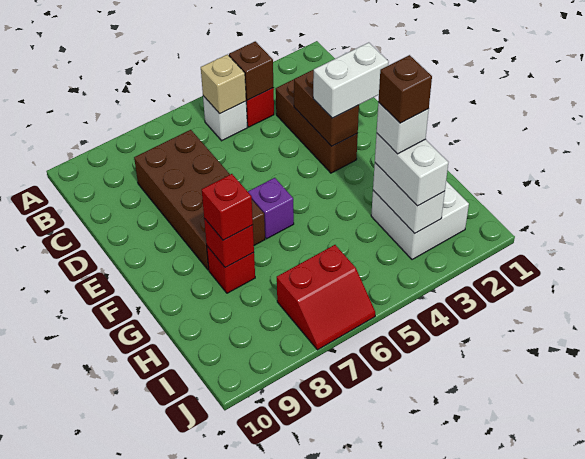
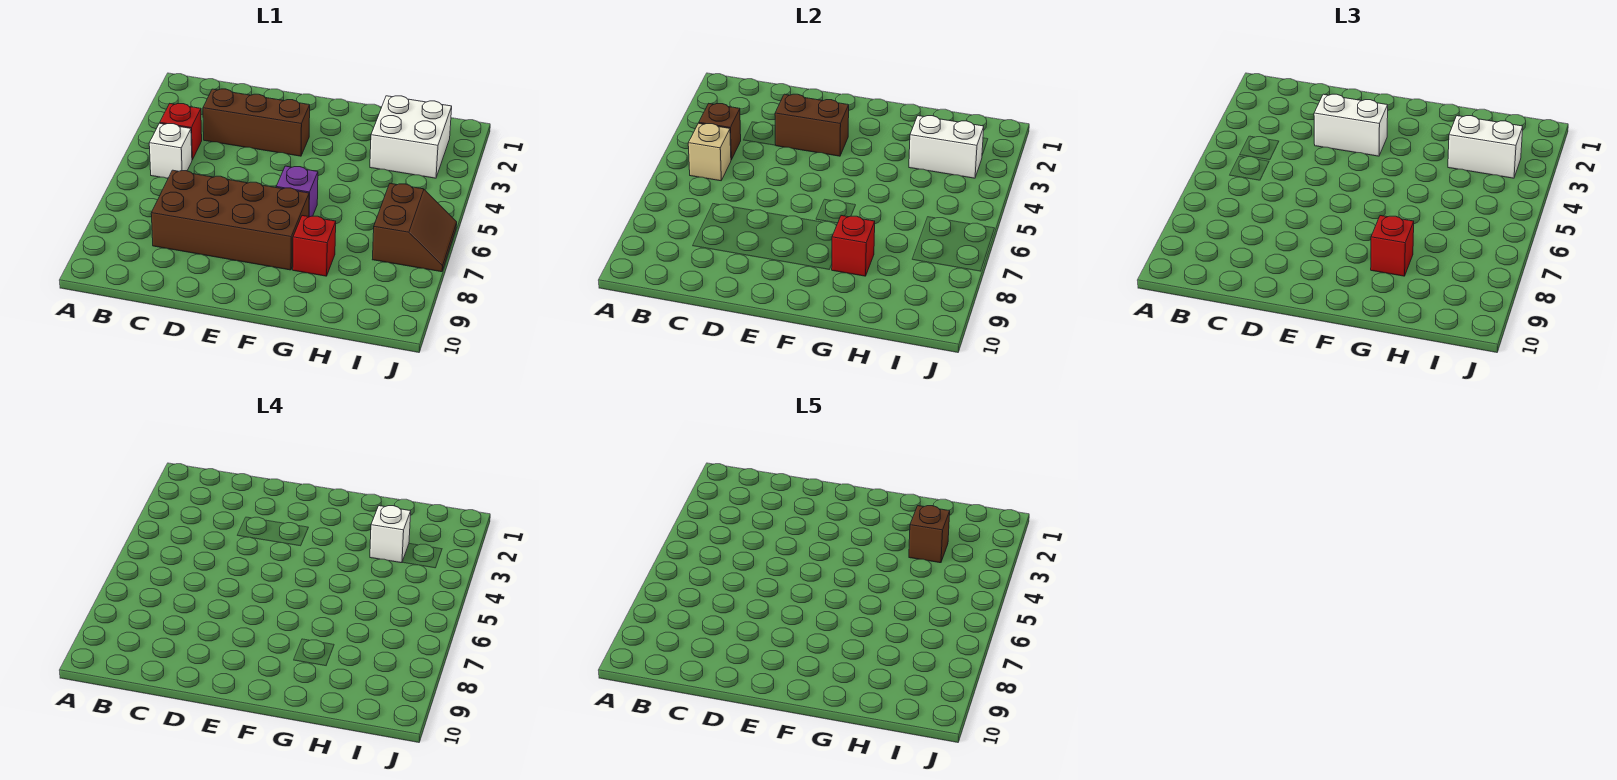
white 1x2 brick [313,43,389,118] -> white 1x2 brick turned to [1314,94,1388,156]
red 2x2 slope [277,245,375,350] -> brown 2x2 slope [372,183,457,272]

